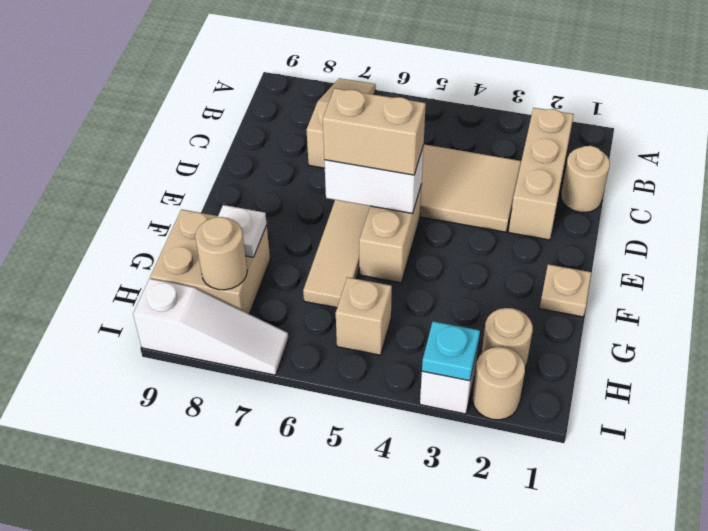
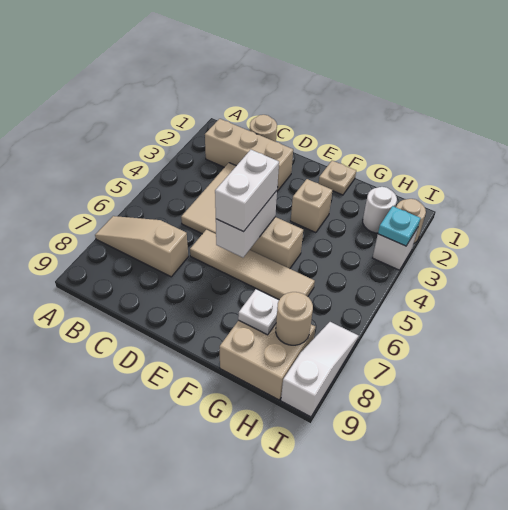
tan 1x2 brick [323,88,426,175] -> white 1x2 brick [215,150,279,232]
tan 1x1 round brick [482,308,533,368] -> white 1x1 round brick [363,187,397,233]
tan 1x1 brick [336,277,392,355] -> tan 1x1 brick moved to [291,179,333,233]

